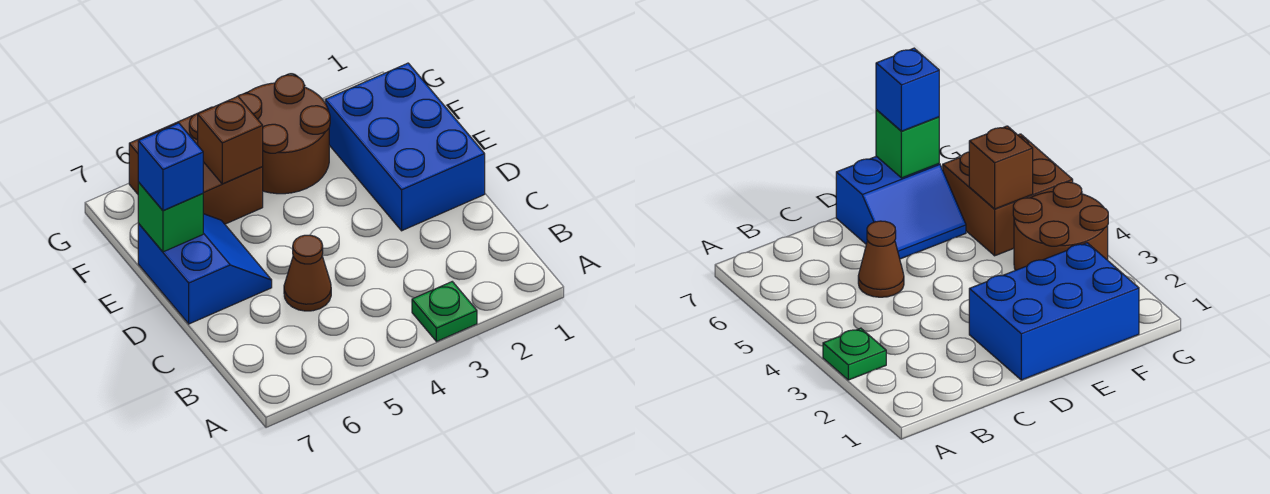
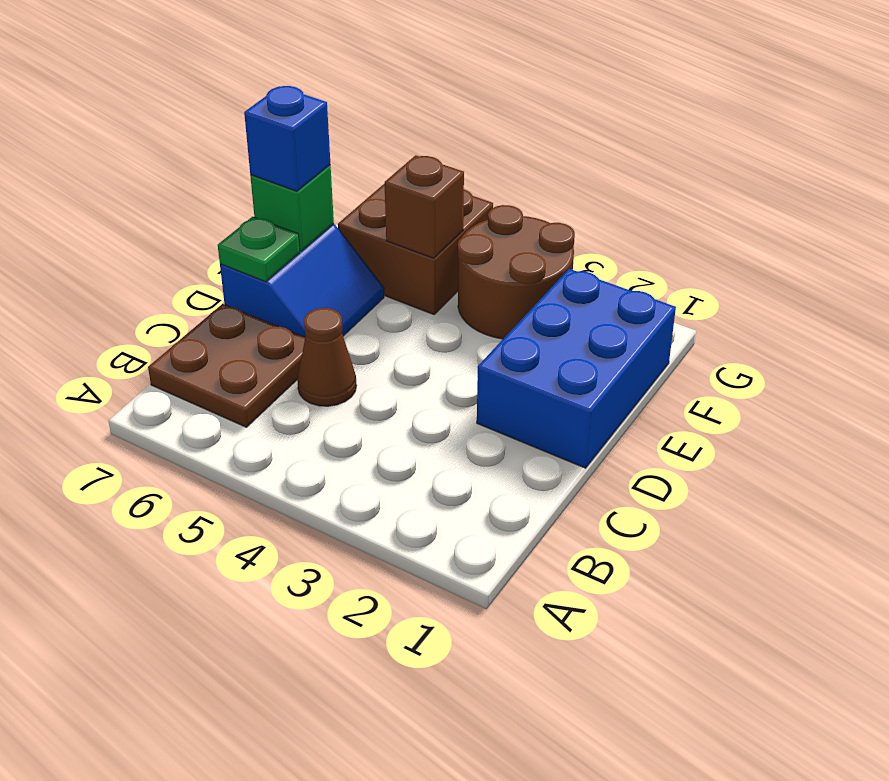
green 1x1 plate [412,282,477,342] -> green 1x1 plate moved to [218,217,300,282]
none -> brown 2x2 plate [148,304,305,427]

